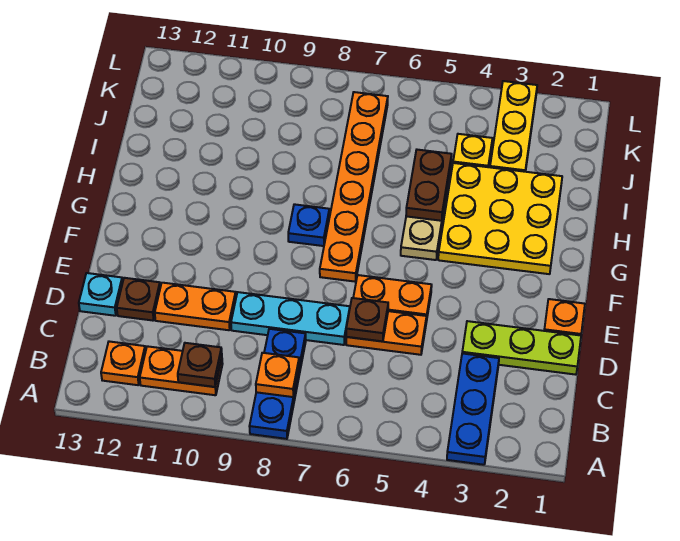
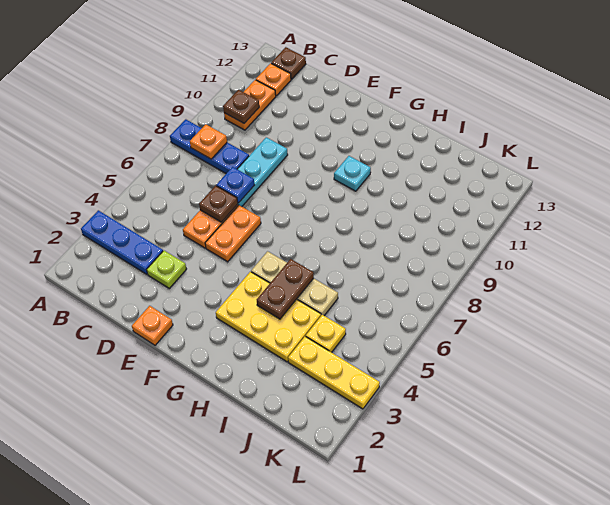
lime 1x3 plate [462,321,581,375] -> lime 1x1 plate [147,251,186,288]
orange 1x2 plate [155,283,236,330] -> none
brown 1x1 plate [117,278,160,321] -> brown 1x1 plate moved to [271,47,306,79]
cyan 1x1 plate [79,273,123,316] -> cyan 1x1 plate moved to [334,156,371,191]
orange 1x6 plate [320,92,388,282] -> none
yellow 3x3 plate [438,163,562,274] -> yellow 2x3 plate [216,272,321,362]
blue 1x1 plate [288,204,329,246] -> blue 1x1 plate moved to [217,167,254,203]
brown 1x2 plate [406,150,452,221] -> brown 1x2 plate turned to [257,259,314,319]

